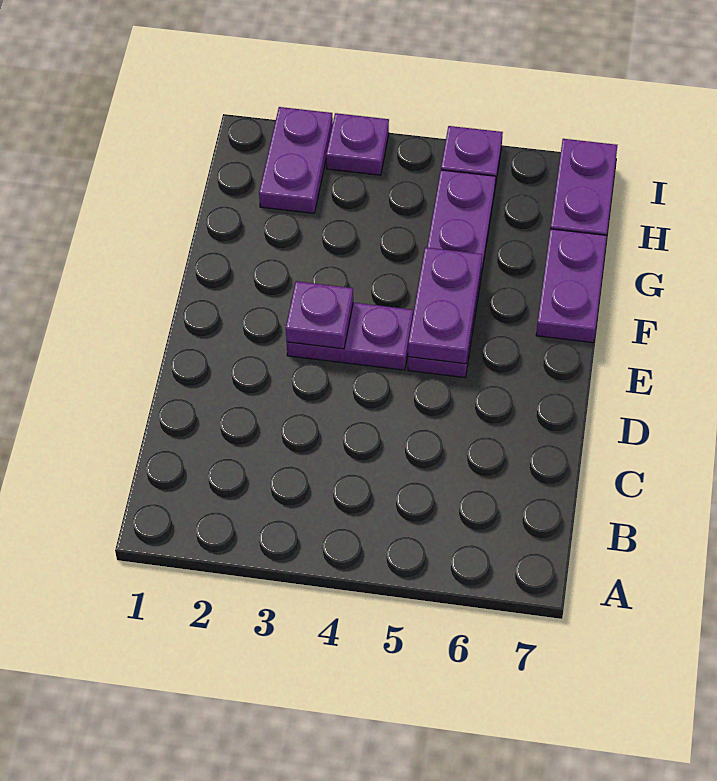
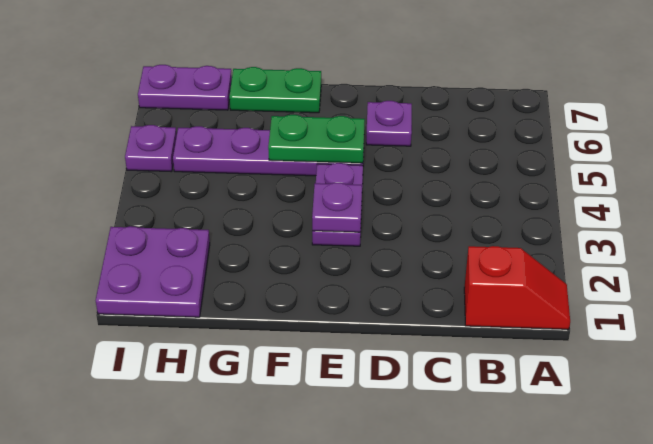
none -> red 1x2 slope [464,246,570,329]
purple 1x2 plate [408,247,482,364] -> green 1x2 plate [268,115,365,163]
purple 1x2 plate [536,229,607,343] -> green 1x2 plate [229,67,321,113]
purple 1x2 plate [259,107,333,213] -> purple 2x2 plate [96,226,210,317]
purple 1x1 plate [326,113,389,175] -> purple 1x1 plate moved to [366,101,412,146]

